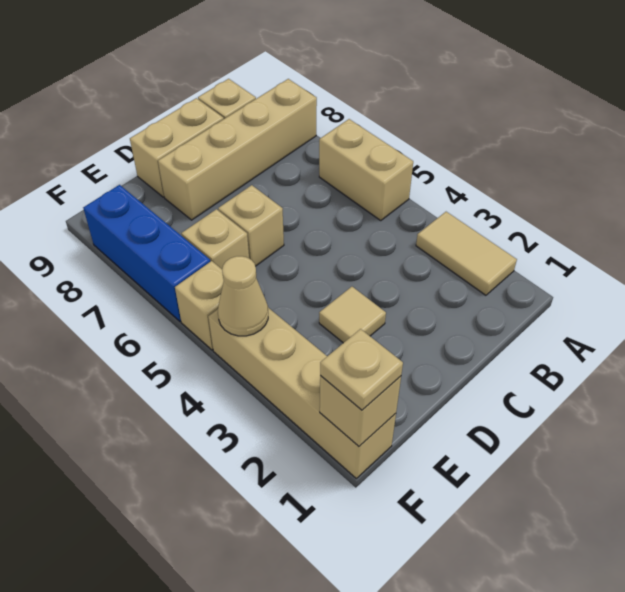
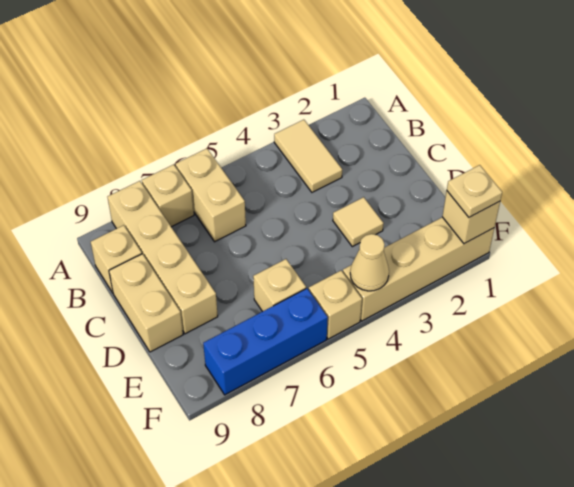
tan 1x2 tile [416,212,517,295] -> tan 1x2 tile turned to [274,120,342,192]
tan 1x2 brick [319,119,413,220] -> tan 1x2 brick turned to [176,149,246,242]
tan 1x1 brick [218,185,284,266] -> tan 1x1 brick moved to [142,164,194,227]

